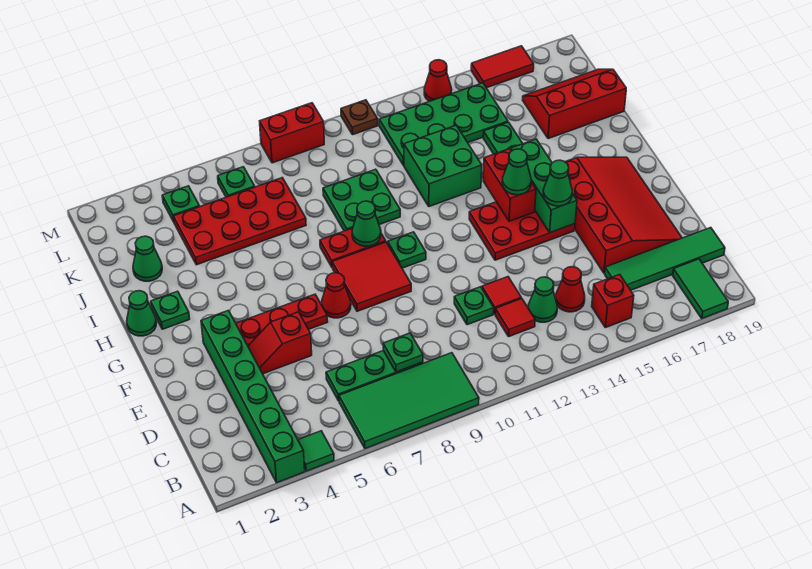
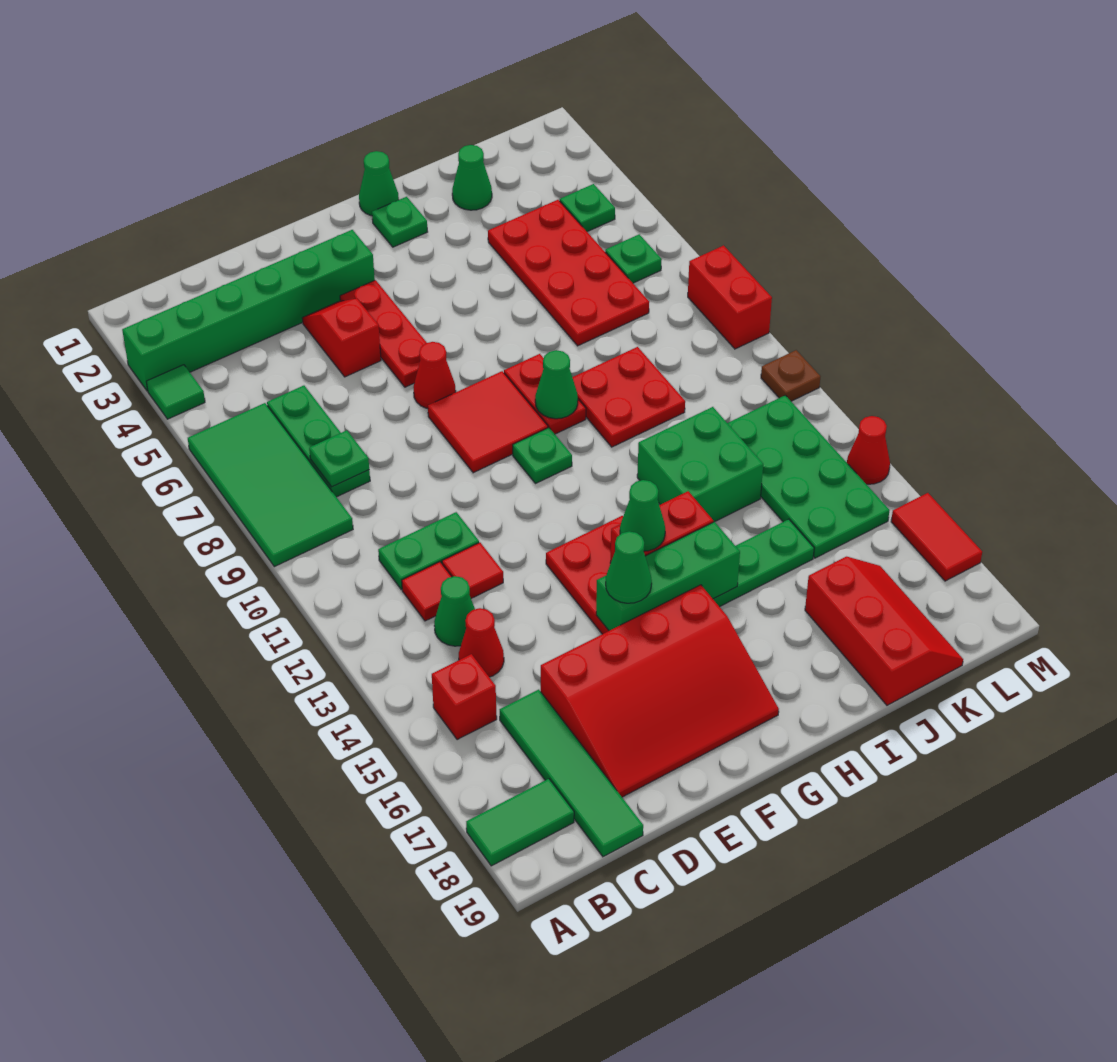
green 1x1 plate [454,287,494,325] -> green 1x2 plate [378,512,479,590]
green 2x2 plate [323,169,400,231] -> red 2x2 plate [572,347,685,447]

